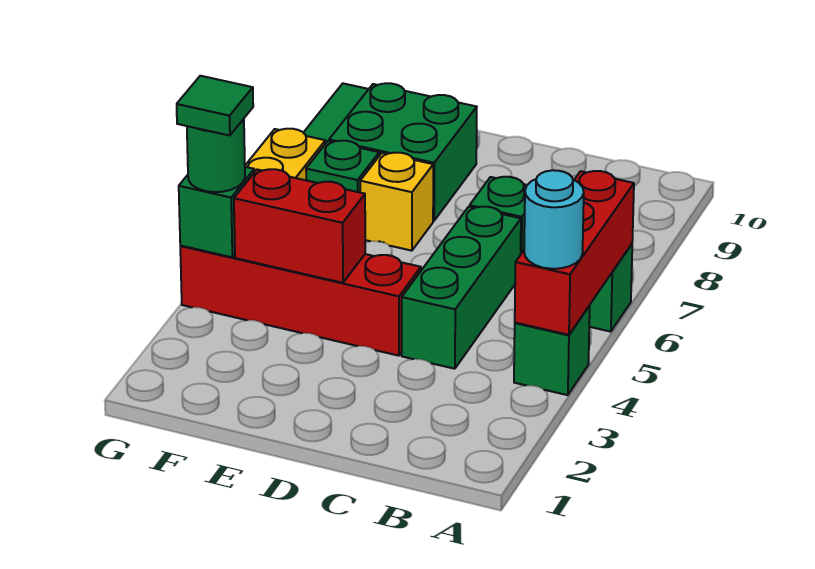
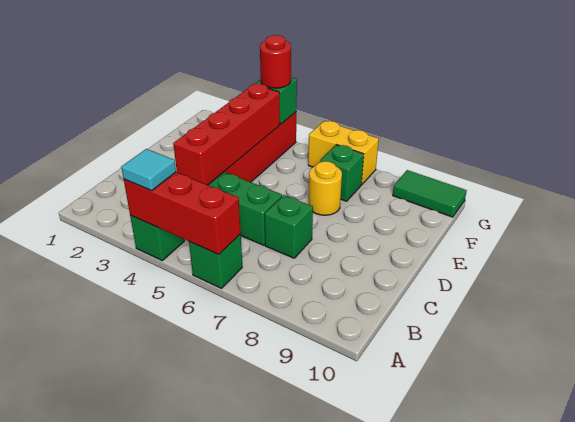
cyan 1x1 round brick [524,170,584,269] -> cyan 1x1 tile [122,149,176,191]
red 1x2 brick [234,169,365,283] -> red 1x4 brick [173,84,280,185]
yellow 1x1 brick [360,153,433,251] -> yellow 1x1 round brick [309,161,342,215]
green 2x2 brick [329,83,477,221] -> none
green 1x1 round brick [187,119,245,192] -> red 1x1 round brick [260,35,291,88]
green 1x1 tile [177,76,253,136] -> none

